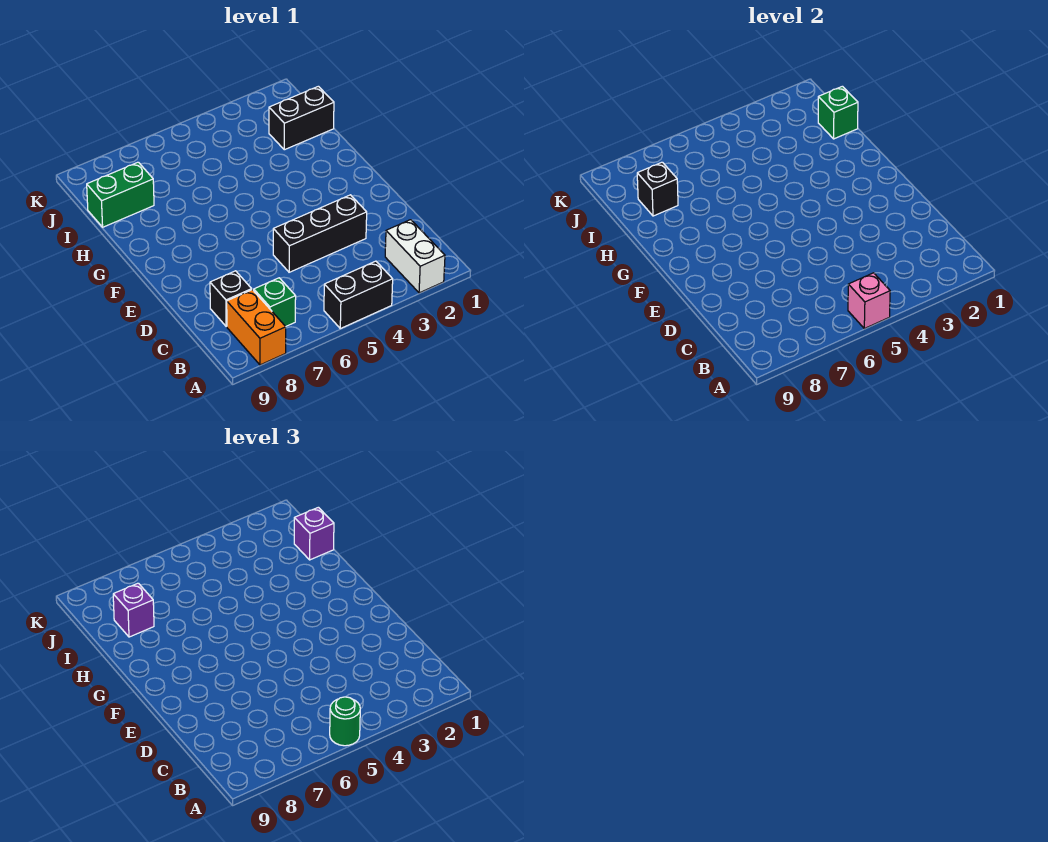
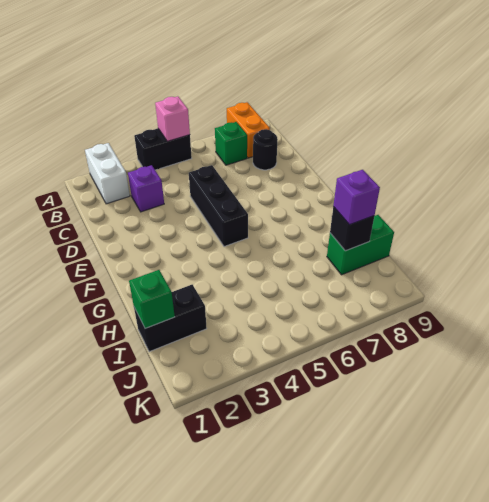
green 1x1 round brick [330,697,360,746] -> none
black 1x1 brick [210,271,252,326] -> black 1x1 round brick [253,129,278,170]
black 1x3 brick [273,195,367,272] -> black 1x3 brick turned to [189,165,248,247]
purple 1x1 brick [294,507,334,560] -> purple 1x1 brick moved to [128,165,164,212]

